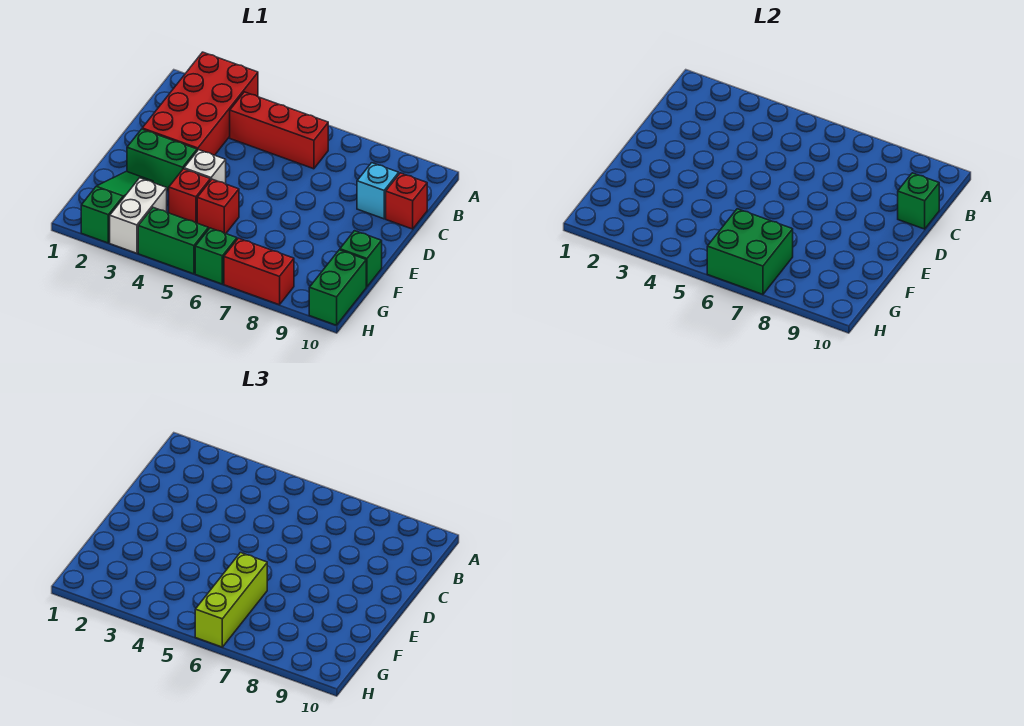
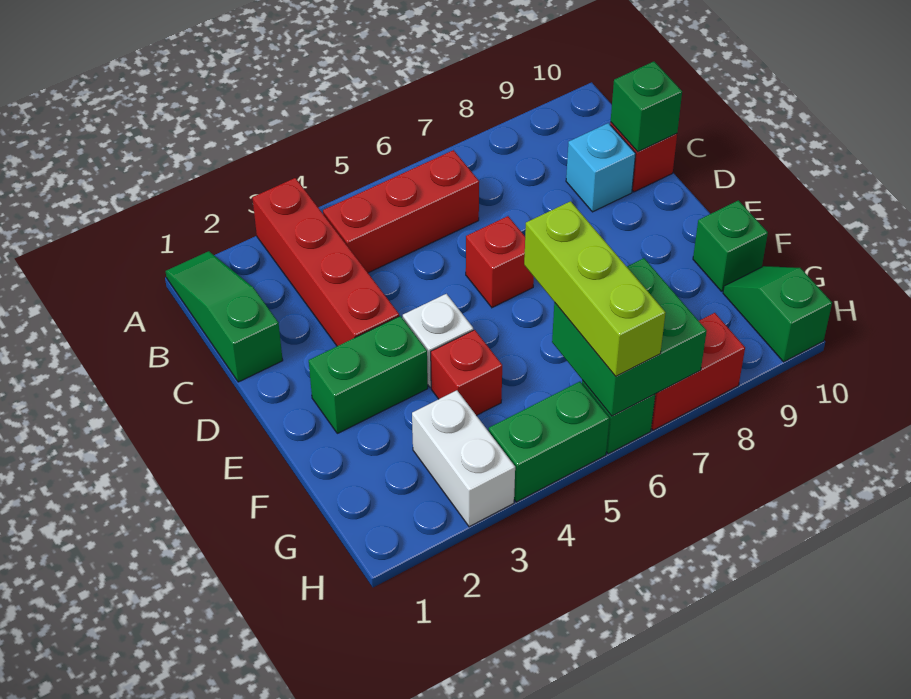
red 2x4 brick [142,52,258,155] -> red 1x4 brick [252,178,399,346]
green 1x3 slope [81,171,153,243] -> green 1x3 slope moved to [165,251,283,382]
red 1x1 brick [197,179,239,234] -> red 1x1 brick moved to [466,216,534,308]
green 1x2 brick [309,250,366,325] -> green 1x2 slope [723,266,832,362]

